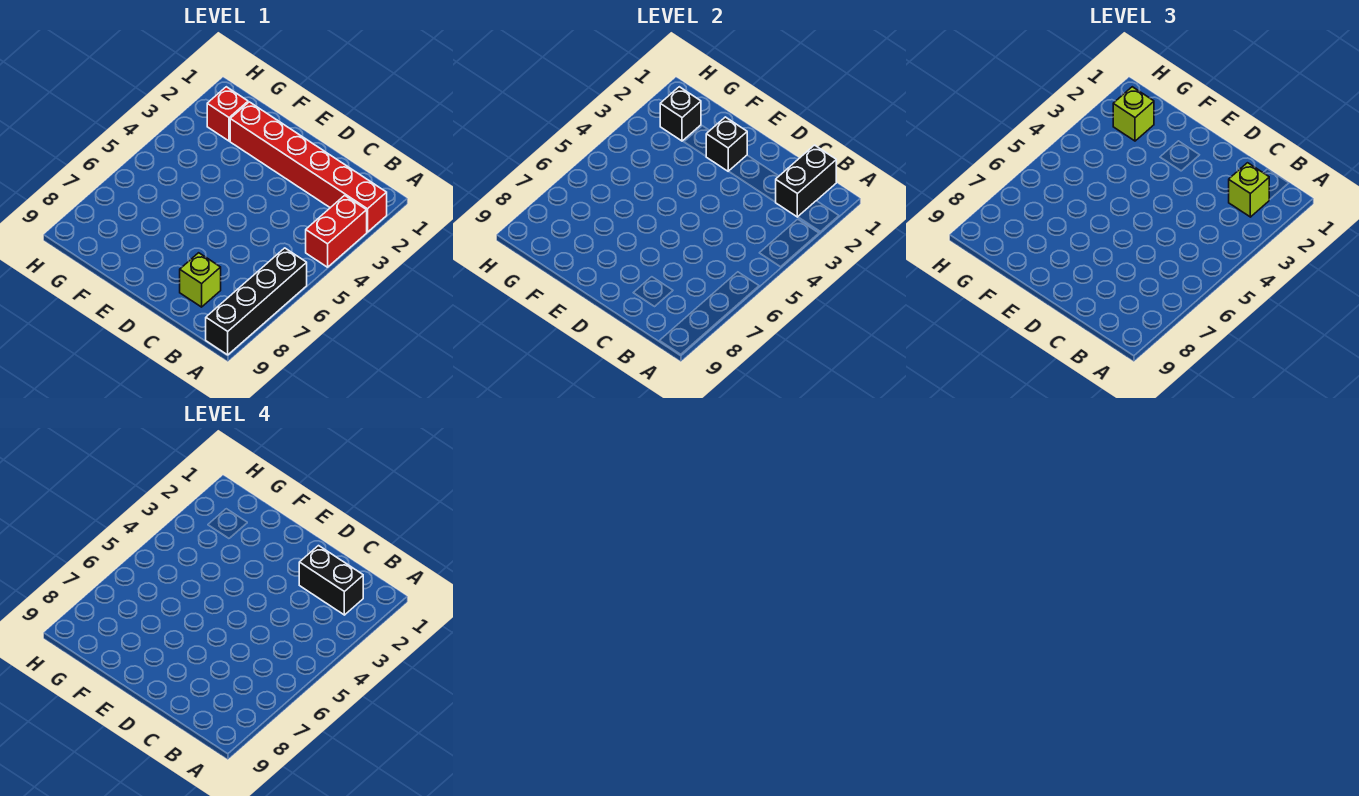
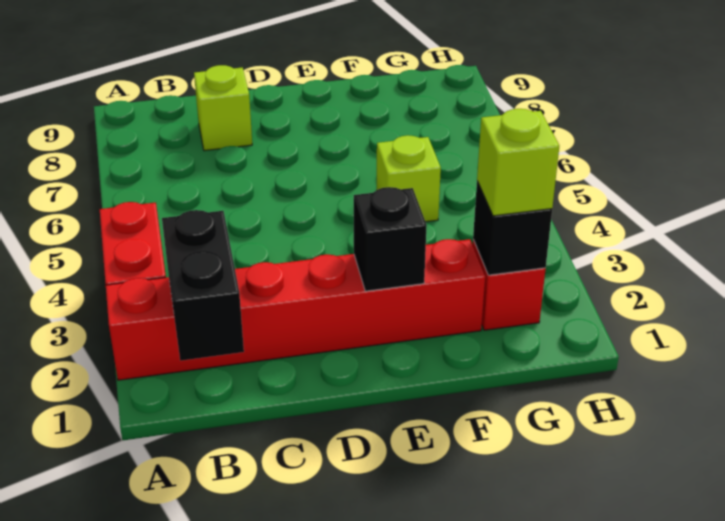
black 1x4 brick [206,248,307,355] -> none
lime 1x1 brick [1229,163,1269,217] -> lime 1x1 brick moved to [376,135,441,222]
black 1x2 brick [299,546,363,615] -> none

